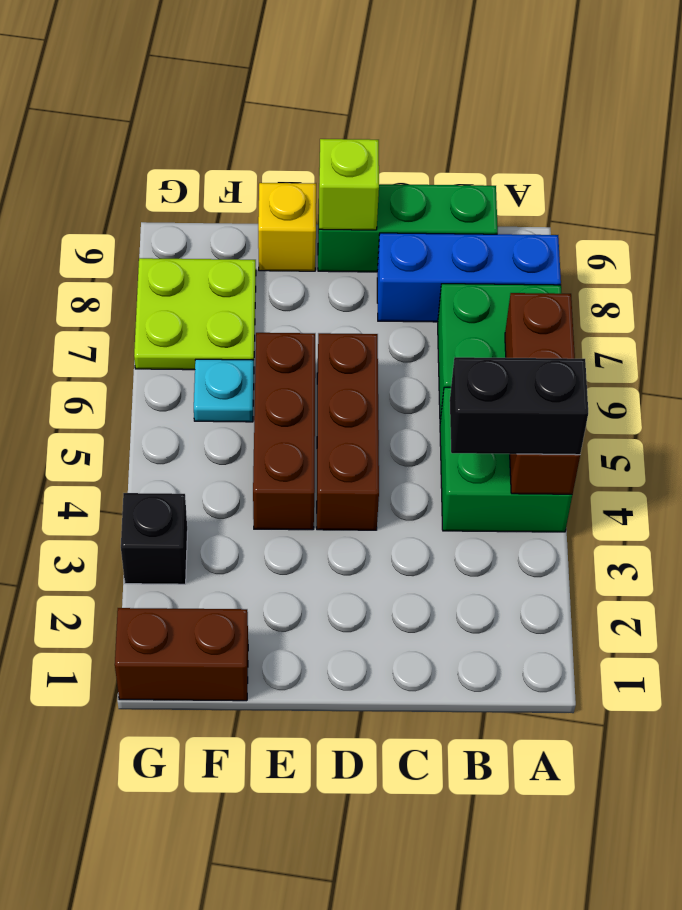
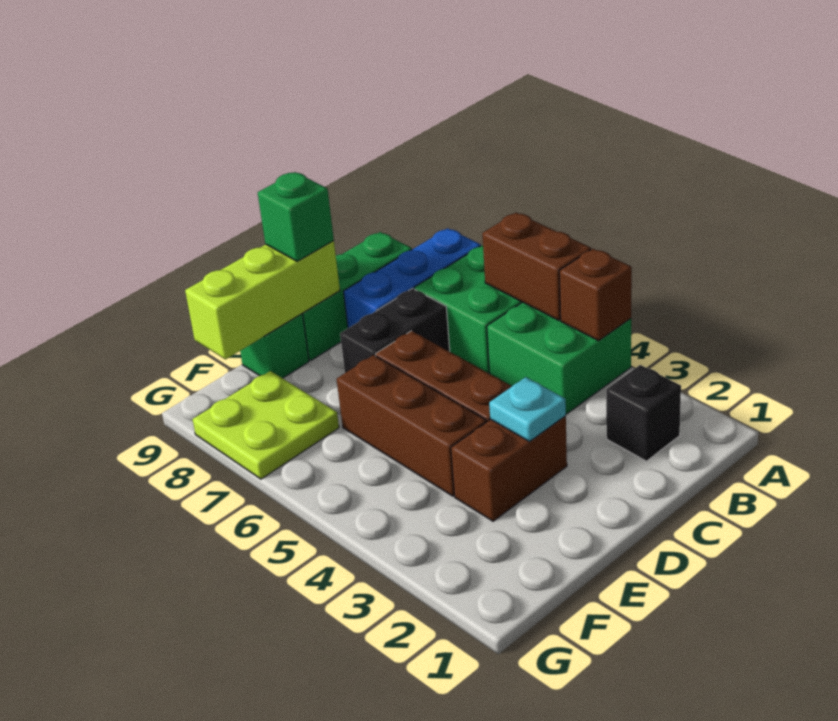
black 1x2 brick [450,357,588,455] -> black 1x2 brick moved to [340,289,450,373]
lime 1x1 brick [319,139,379,230] -> lime 1x3 brick [185,241,340,359]
none -> green 1x1 brick [258,172,334,261]
yellow 1x1 brick [258,183,316,271] -> green 1x1 brick [240,314,309,378]
brown 1x2 brick [115,608,248,701] -> brown 1x2 brick moved to [451,416,567,521]
cyan 1x1 plate [194,359,254,422] -> cyan 1x1 plate moved to [489,377,566,442]
black 1x1 brick [121,493,187,584] -> black 1x1 brick moved to [606,365,681,461]

